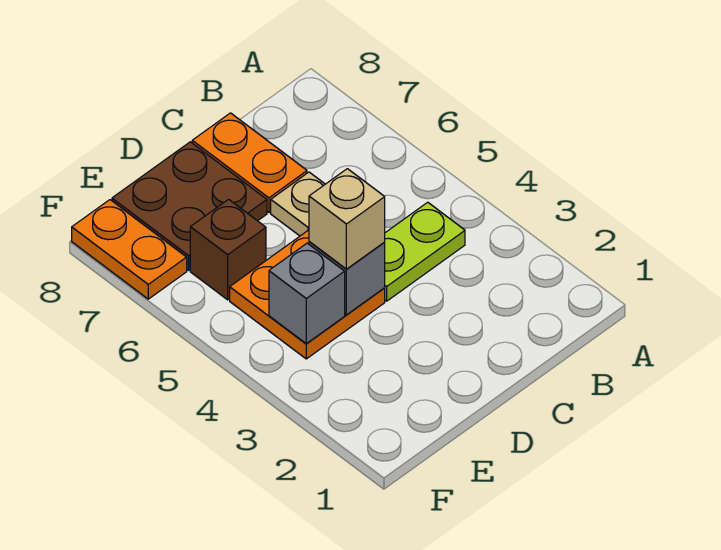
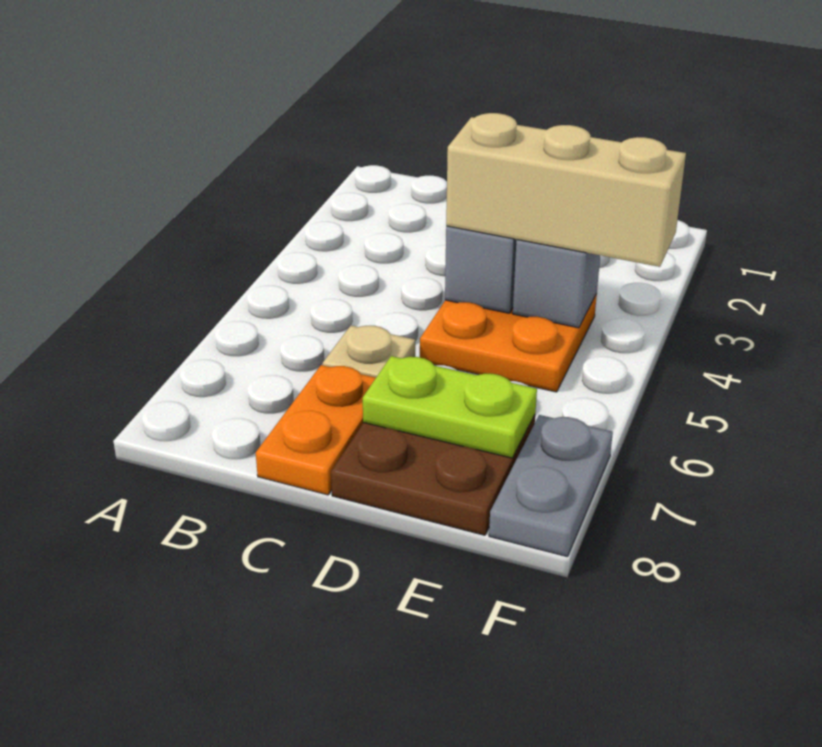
lime 1x2 plate [385,202,465,301] -> lime 1x2 plate moved to [363,356,537,458]
tan 1x1 brick [309,169,385,269] -> tan 1x3 brick [446,113,686,267]
brown 1x1 brick [190,199,266,300] -> none
orange 1x2 plate [72,200,187,299] -> grey 1x2 plate [489,415,613,557]

